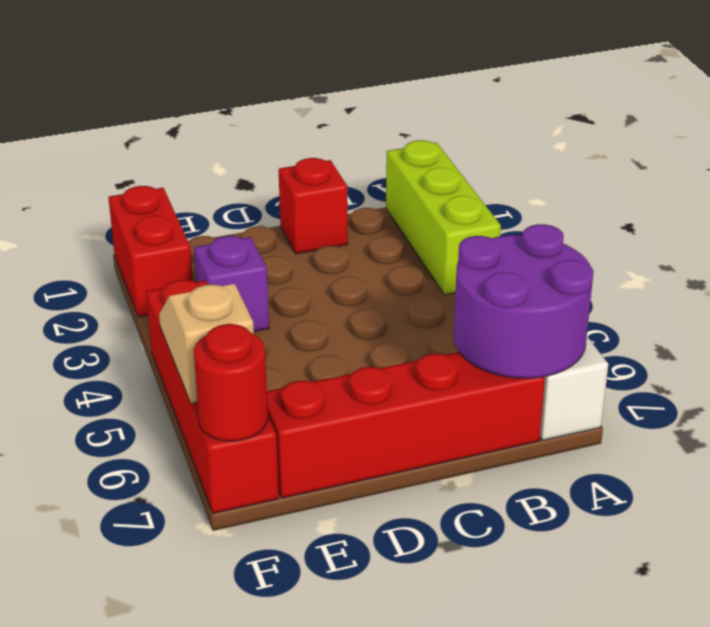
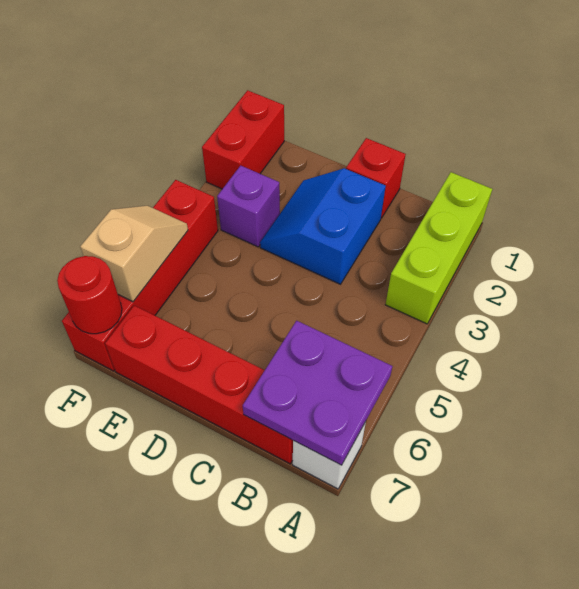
purple 2x2 round brick [454,224,594,378] -> purple 2x2 plate [243,321,392,465]
none -> blue 2x2 slope [260,168,386,284]

